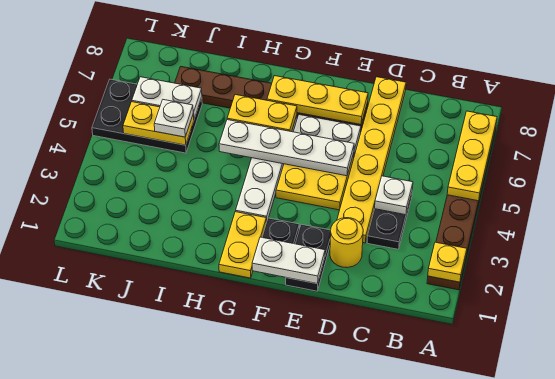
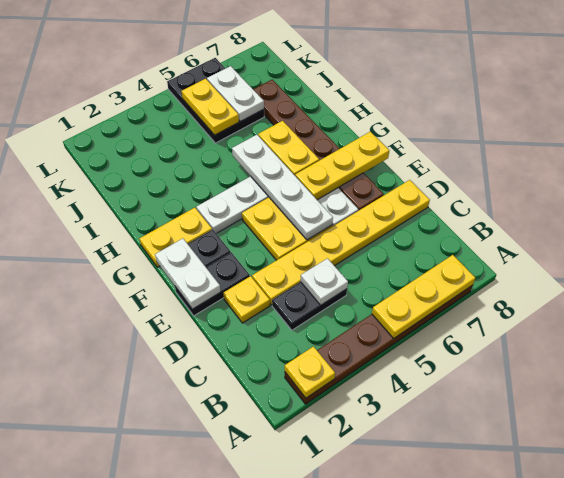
yellow 1x1 round brick [330,218,363,268] -> yellow 1x1 plate [223,276,270,323]
yellow 1x3 plate [267,76,368,125] -> yellow 1x3 plate turned to [295,132,389,200]
white 1x1 plate [154,100,193,137] -> none

